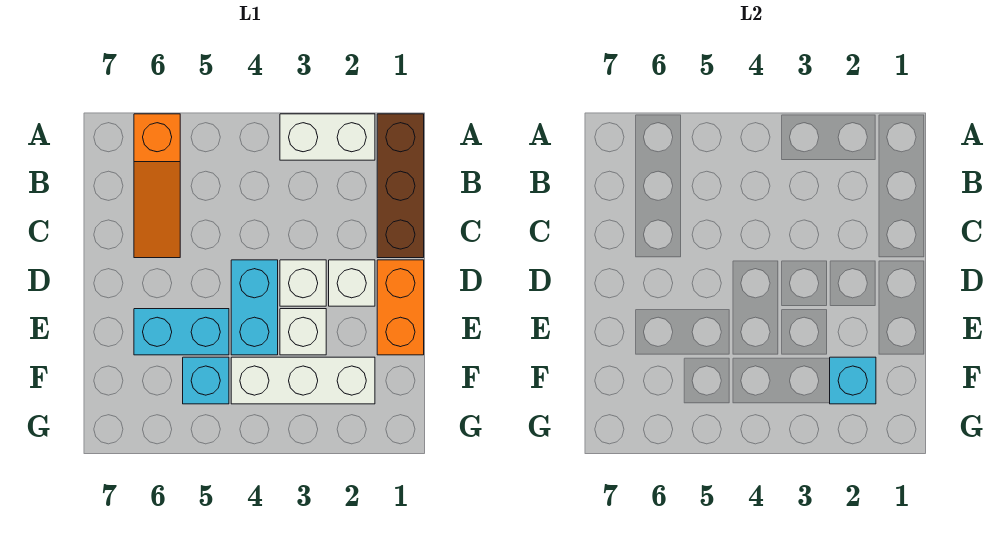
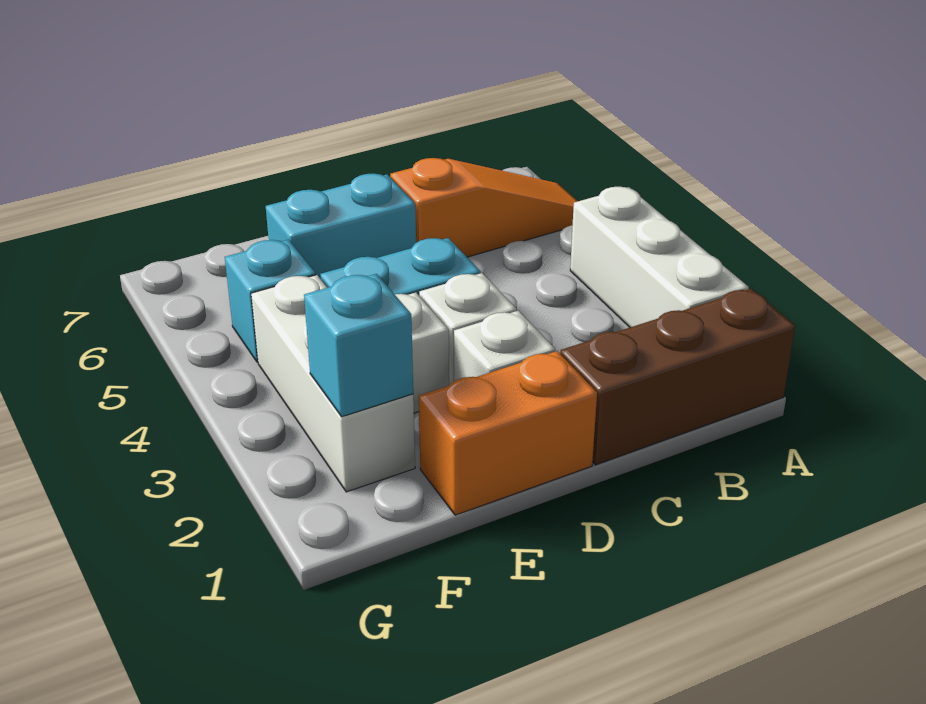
white 1x2 brick [280,114,375,160] -> white 1x3 brick [570,187,749,327]
orange 1x3 slope [134,114,180,258] -> orange 1x3 slope turned to [390,158,578,257]
cyan 1x2 brick [134,309,229,355] -> cyan 1x2 brick turned to [266,173,416,279]

